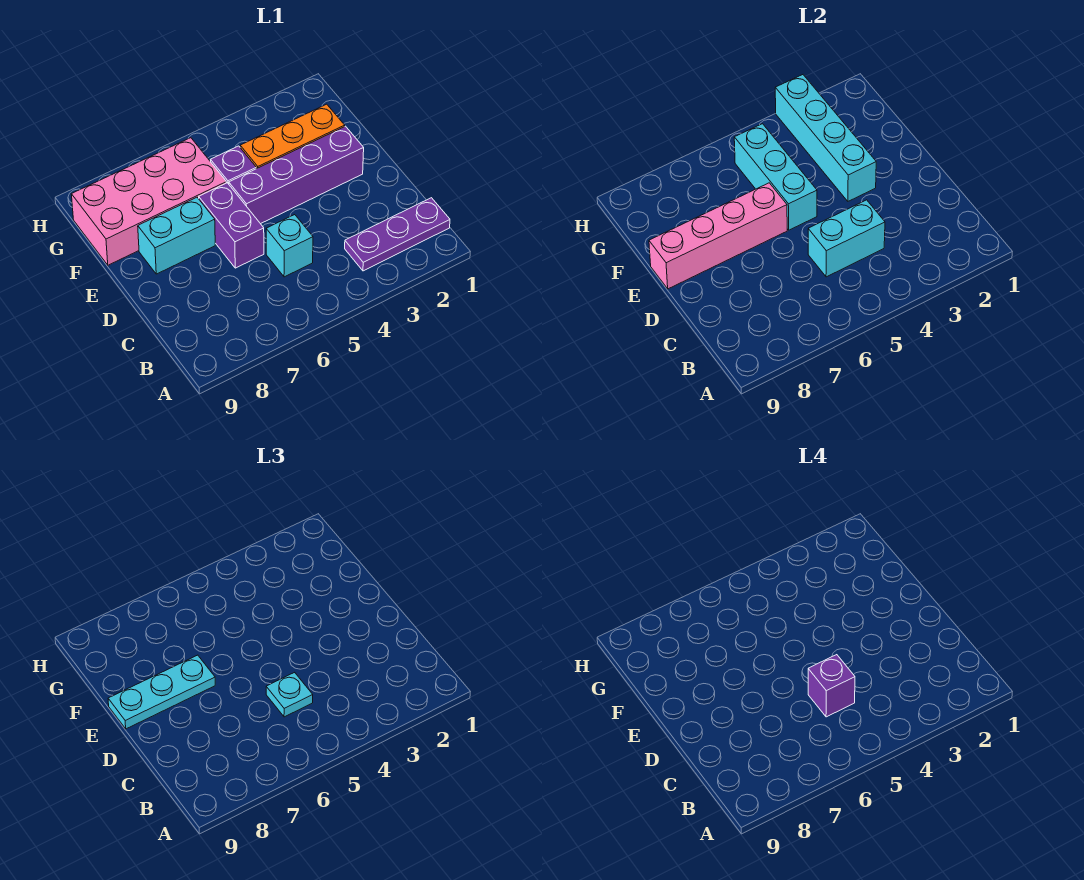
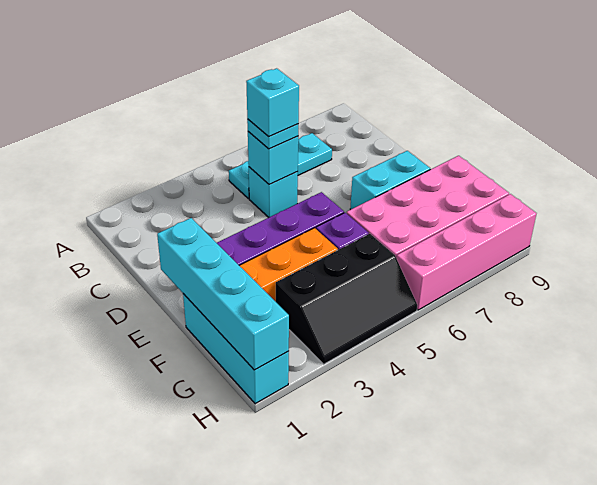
purple 1x3 plate [345,198,450,271] -> none
cyan 1x2 brick [808,200,885,277] -> cyan 1x1 brick [248,132,298,185]
purple 1x1 brick [808,655,855,717] -> cyan 1x1 brick [246,68,299,137]
purple 1x2 brick [199,183,264,268] -> none
cyan 1x4 brick [775,75,876,201] -> cyan 1x4 brick moved to [157,218,289,370]
cyan 1x3 brick [734,124,817,230] -> cyan 1x3 brick moved to [183,294,289,404]
pink 1x4 brick [649,183,787,289] -> pink 1x4 brick moved to [397,194,536,310]
cyan 1x3 plate [108,655,215,729] -> cyan 1x3 plate moved to [229,133,332,199]
none -> black 2x3 slope [276,234,417,364]

